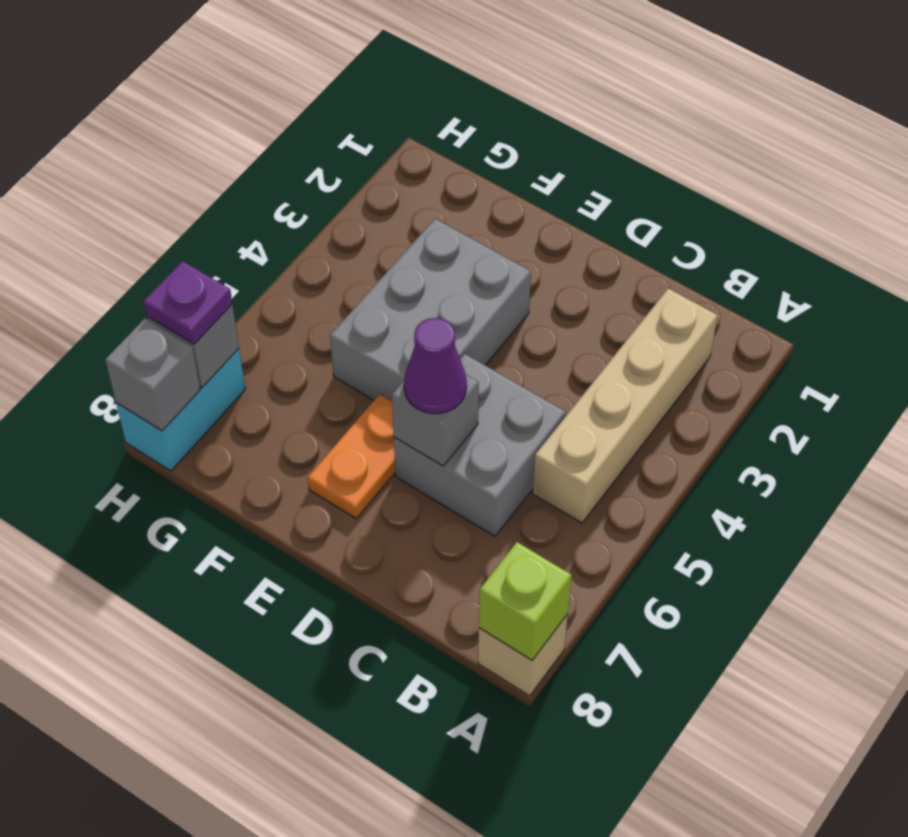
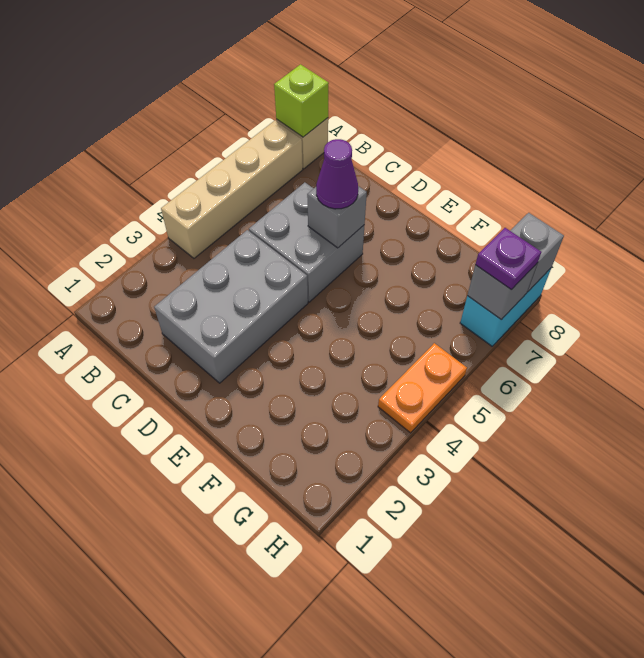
tan 1x4 brick [533,289,718,523] -> tan 1x4 brick moved to [161,120,303,258]
grey 2x3 brick [330,219,531,401] -> grey 2x3 brick moved to [154,230,308,383]
orange 1x2 plate [308,394,395,519] -> orange 1x2 plate moved to [378,343,467,433]

